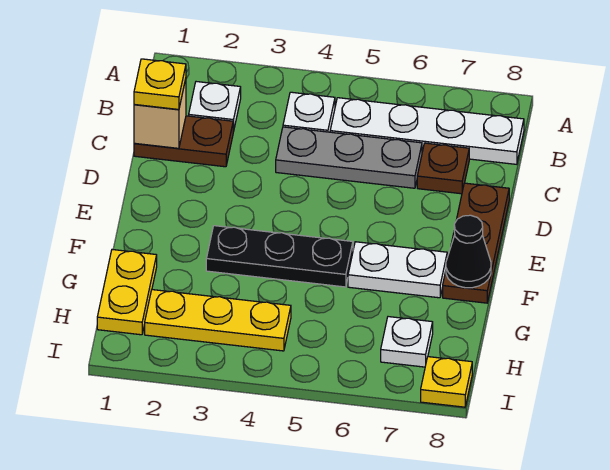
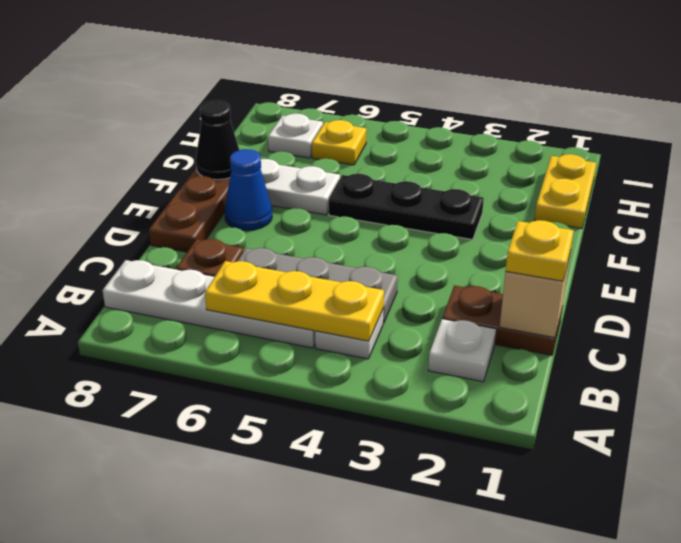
none -> blue 1x1 cone [224,149,272,231]
yellow 1x3 plate [145,290,291,351] -> yellow 1x3 plate moved to [205,261,384,341]
yellow 1x1 plate [421,357,472,407] -> yellow 1x1 plate moved to [312,120,366,165]

